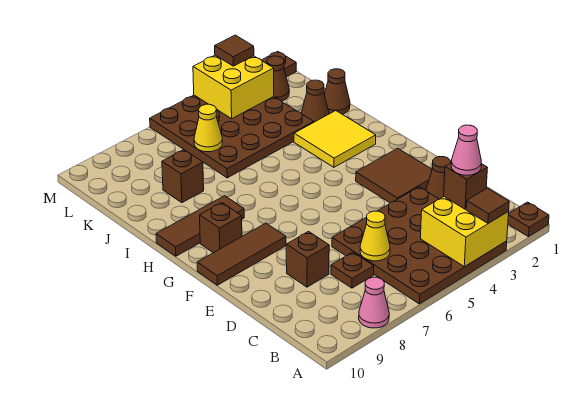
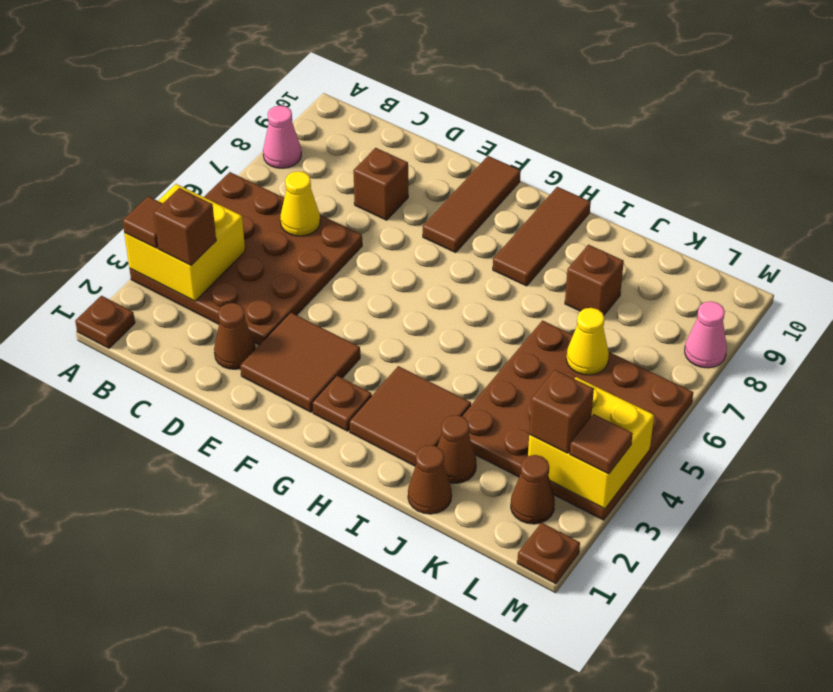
pink 1x1 cone [451,125,481,175] -> pink 1x1 cone moved to [685,301,727,368]
brown 1x1 plate [331,252,374,288] -> brown 1x1 plate moved to [312,376,372,431]
brown 1x1 brick [200,203,242,253] -> brown 1x1 brick moved to [529,370,594,453]
yellow 2x2 tile [294,110,376,167] -> brown 2x2 tile [349,366,471,466]

